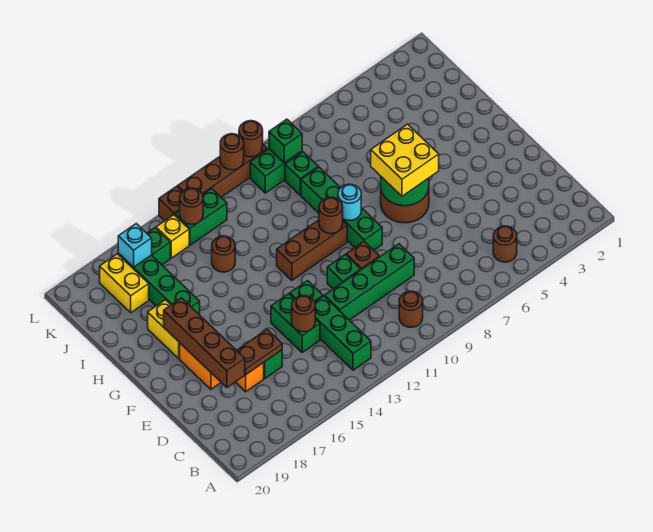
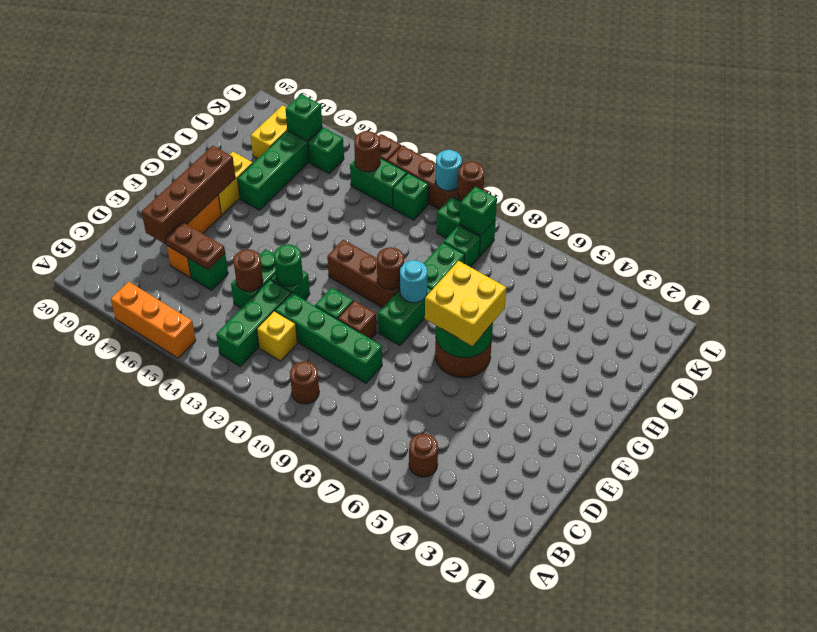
none -> orange 1x3 brick [111,282,196,358]
none -> green 1x1 round brick [274,244,303,287]
brown 1x1 round brick [212,236,235,272] -> none
none -> green 1x1 brick [393,173,429,220]
yellow 1x1 brick [156,215,189,258] -> yellow 1x1 brick moved to [257,311,297,361]
cyan 1x1 brick [118,224,152,267] -> green 1x1 brick [286,94,322,141]
brown 1x1 round brick [220,134,244,170] -> cyan 1x1 round brick [436,150,462,191]

